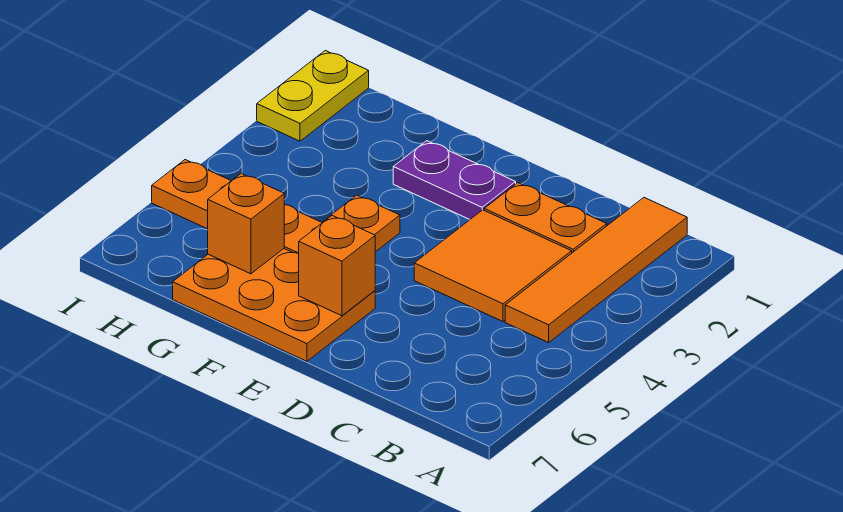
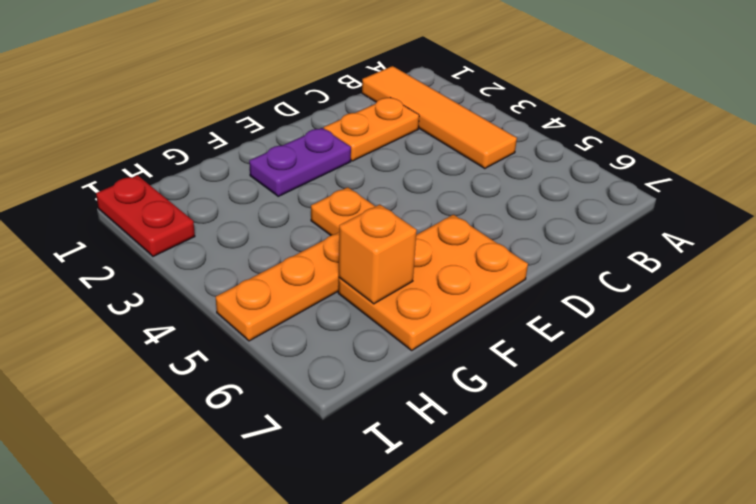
orange 2x2 tile [414,210,572,322] -> none
orange 1x1 brick [299,216,375,316] -> none
yellow 1x2 plate [257,51,369,141] -> red 1x2 plate [96,175,195,256]

